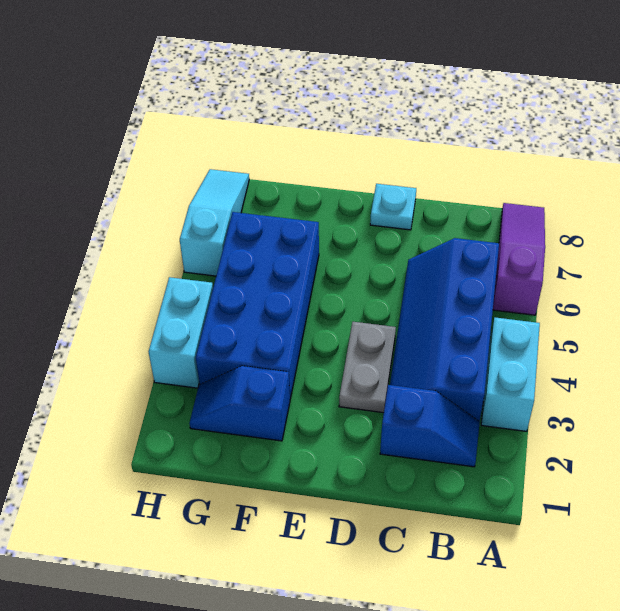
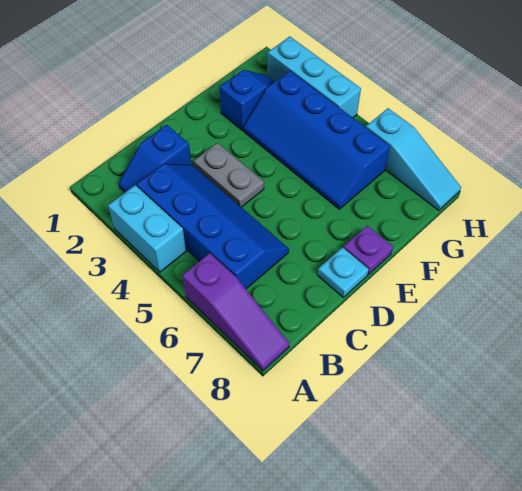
none -> purple 1x1 plate [344,226,393,275]
blue 2x4 brick [196,212,319,399] -> blue 2x4 slope [243,71,390,209]
cyan 1x2 brick [149,277,213,388] -> cyan 1x3 brick [267,36,361,118]

